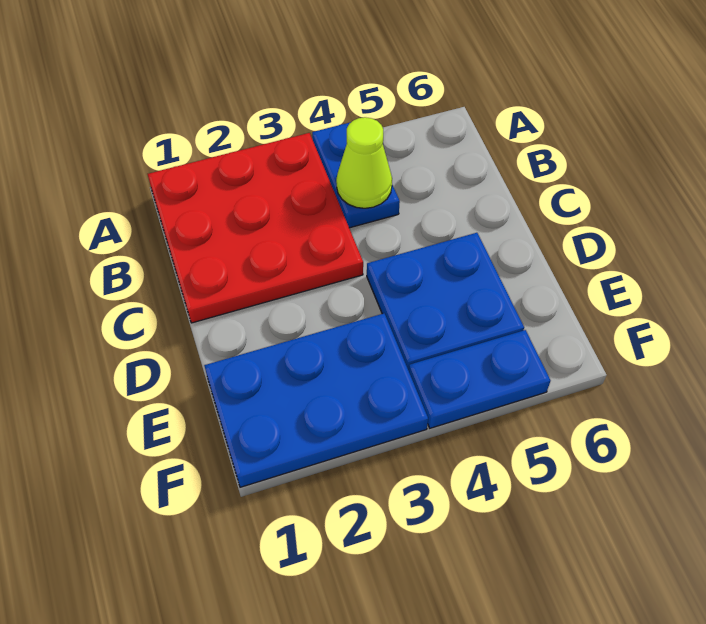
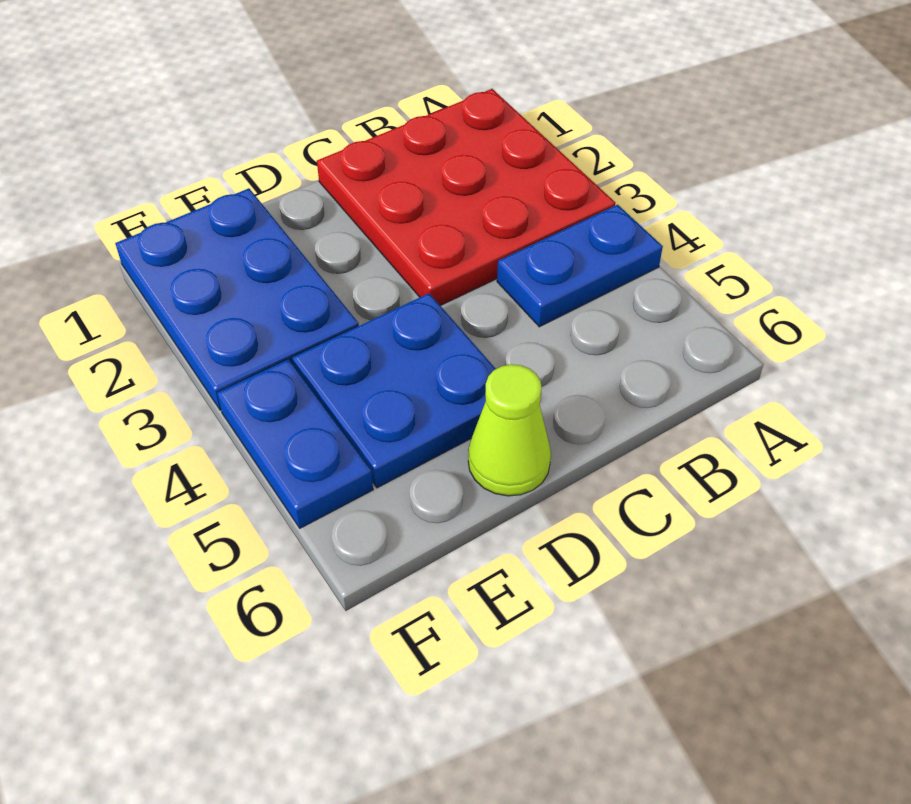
lime 1x1 cone [336,117,392,208] -> lime 1x1 cone moved to [468,364,551,496]

